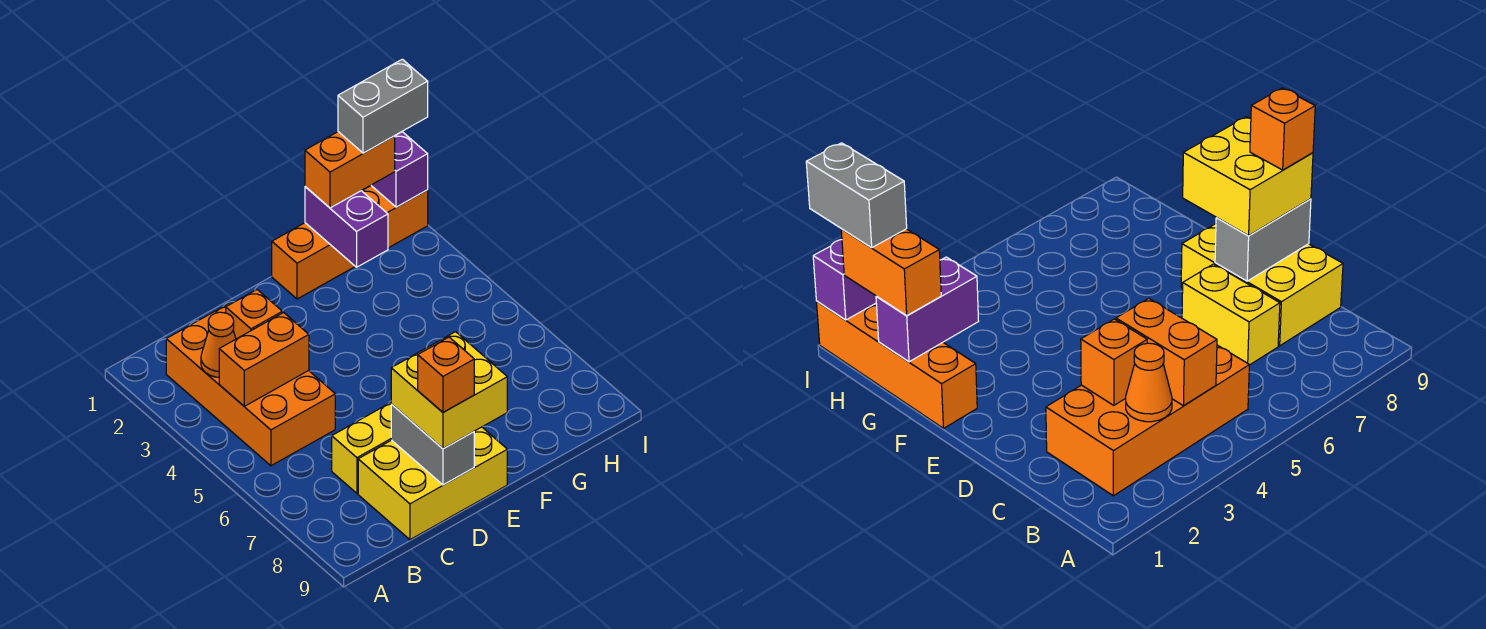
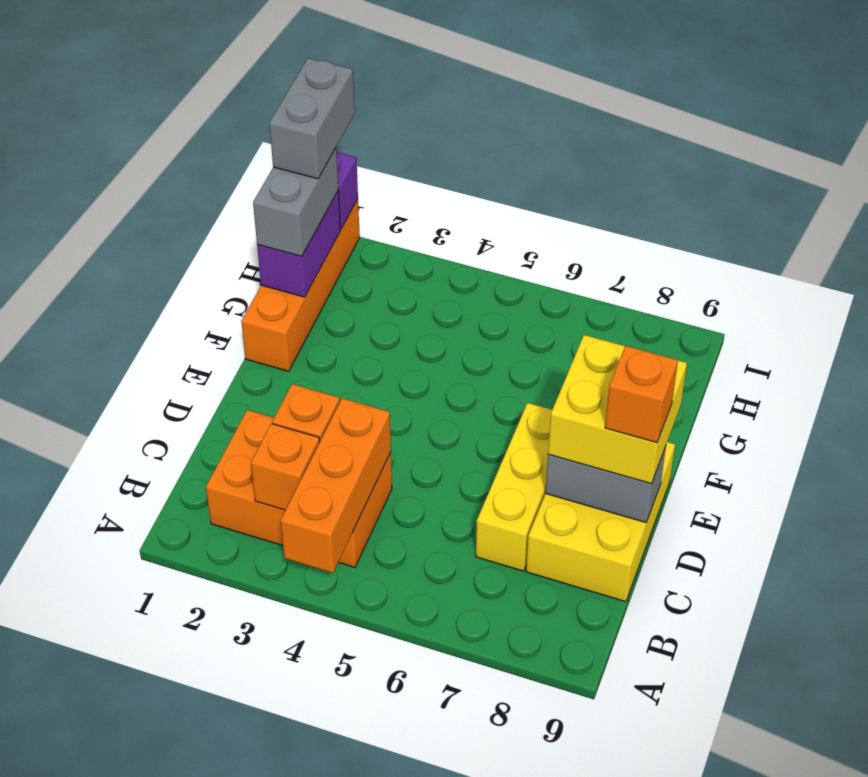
orange 2x4 brick [166,303,335,466] -> orange 2x3 brick [206,410,392,567]
orange 1x1 cone [201,312,236,377] -> orange 1x1 brick [251,424,320,510]
orange 1x2 brick [219,313,309,406] -> orange 1x3 brick [281,398,391,573]
yellow 1x2 brick [332,403,391,493] -> yellow 1x3 brick [476,403,552,571]
purple 1x2 brick [305,187,388,267] -> purple 1x2 brick turned to [257,191,340,297]
orange 1x2 brick [305,132,395,208] -> grey 1x2 brick [253,148,338,256]

